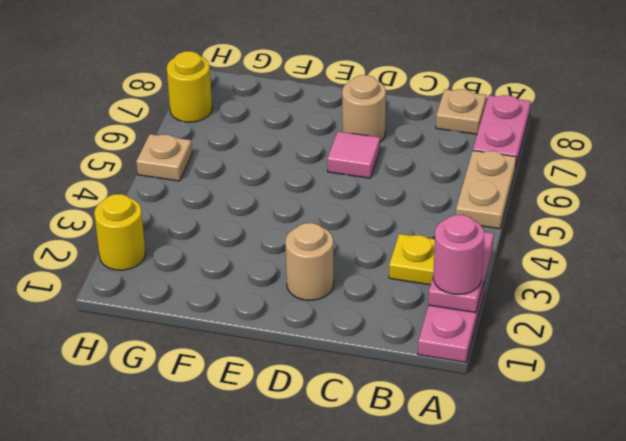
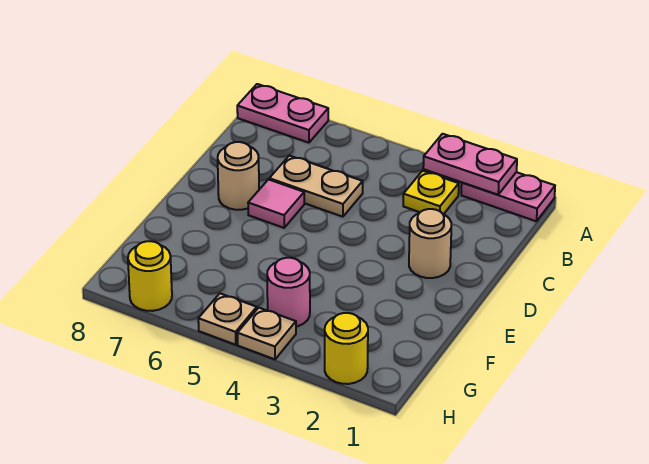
pink 1x1 round brick [433,215,484,295] -> pink 1x1 round brick moved to [267,258,310,327]
tan 1x2 plate [456,151,516,229] -> tan 1x2 plate moved to [269,156,363,217]
tan 1x1 plate [436,89,486,134] -> tan 1x1 plate moved to [237,308,296,359]

